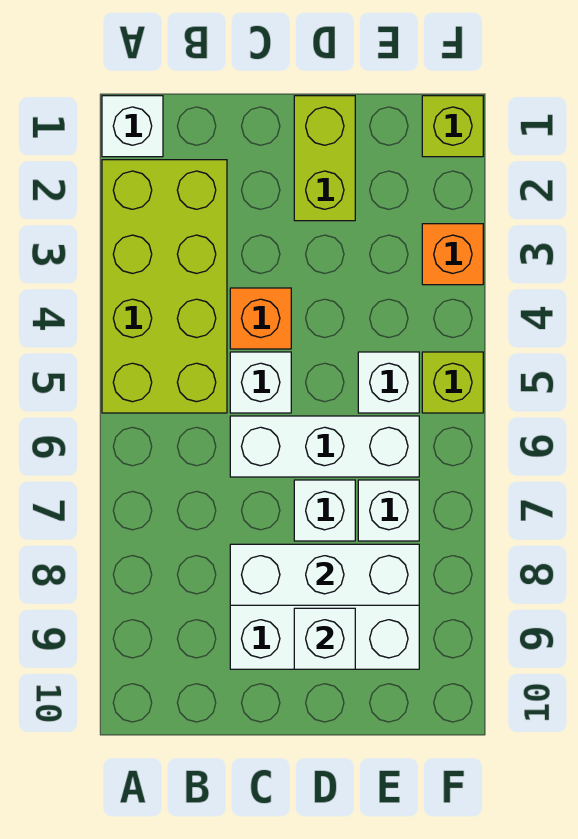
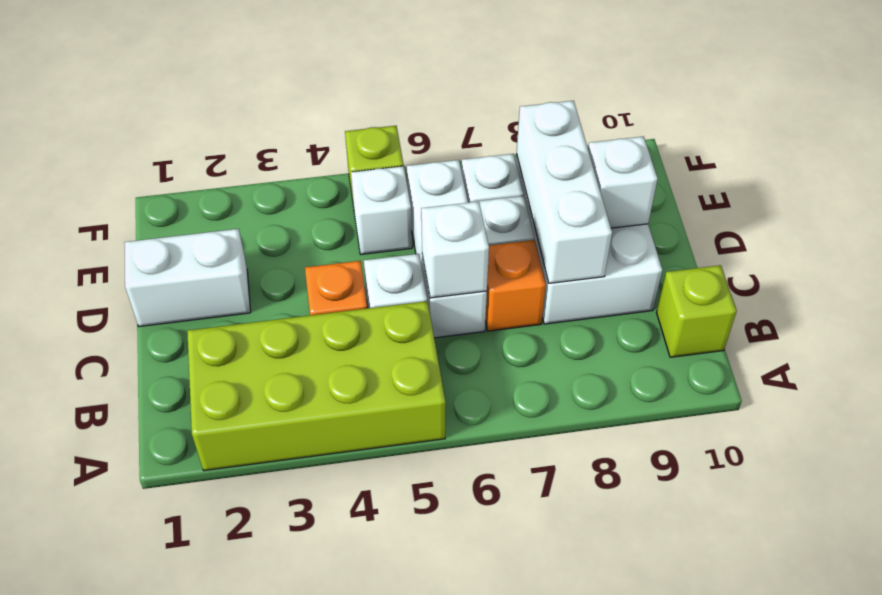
white 1x1 brick [102,96,163,157] -> white 1x1 brick moved to [421,202,489,298]
lime 1x2 brick [294,96,355,221] -> white 1x2 brick [125,229,251,327]
lime 1x1 brick [422,96,483,157] -> lime 1x1 brick moved to [657,265,737,357]
orange 1x1 brick [422,224,483,285] -> orange 1x1 brick moved to [485,240,546,331]

